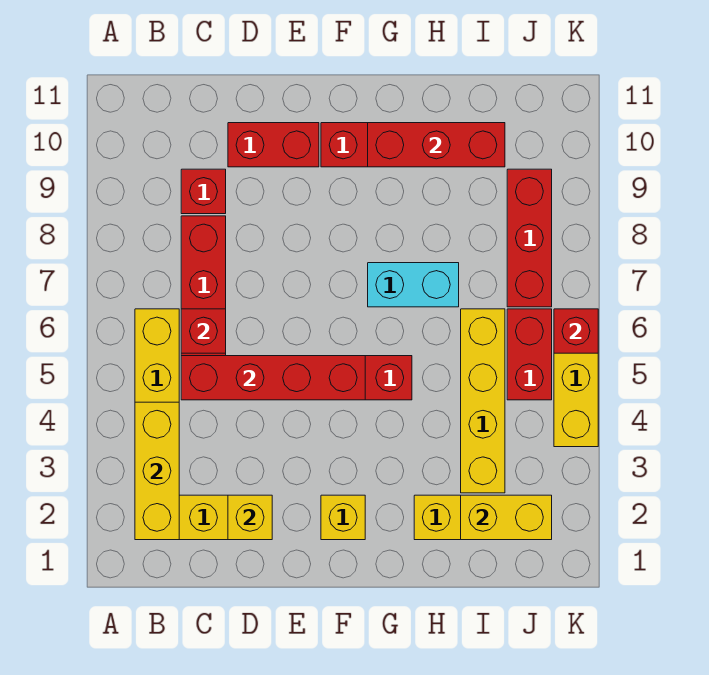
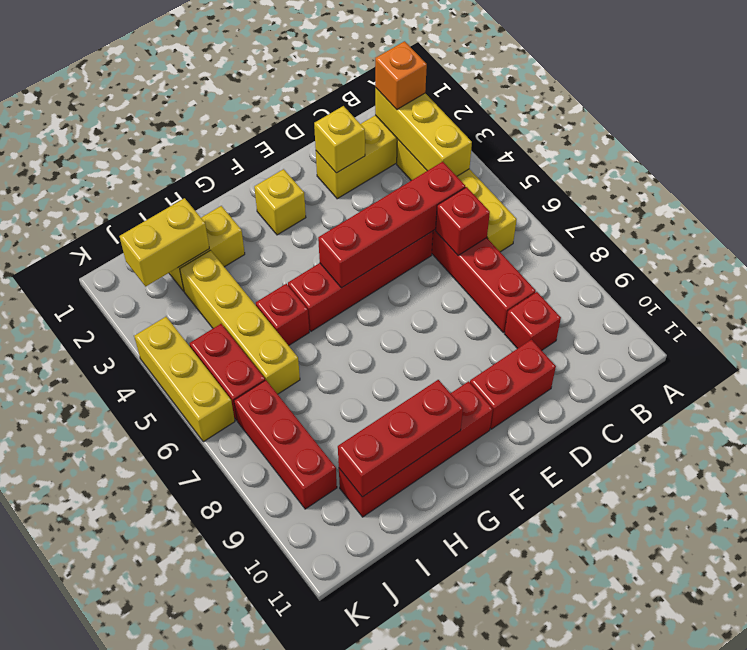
none -> orange 1x1 brick [375,41,427,109]
cyan 1x2 brick [368,263,459,307] -> none
red 1x1 brick [554,309,598,353] -> red 1x1 brick moved to [256,284,309,346]

